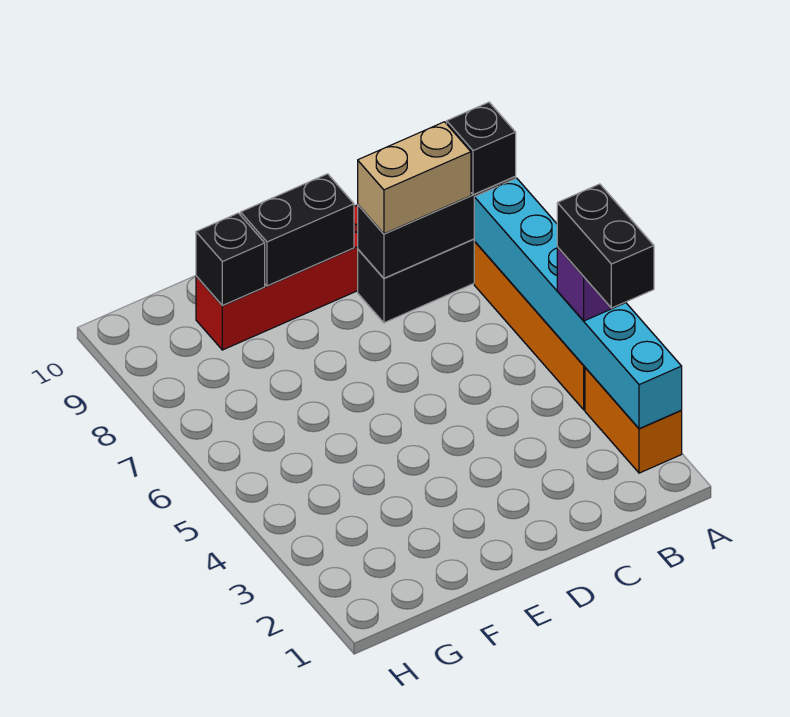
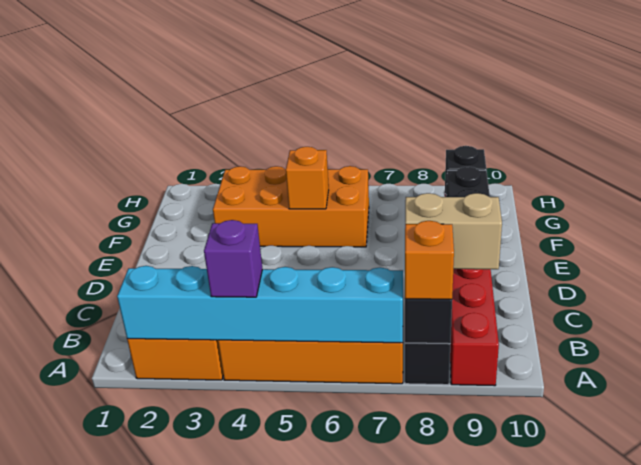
black 1x2 brick [557,184,654,308] -> none
black 1x1 brick [447,102,516,195] -> orange 1x1 brick [405,221,454,299]
tan 1x2 brick [358,122,471,234] -> tan 1x2 brick turned to [405,193,502,269]
none -> orange 2x4 brick [213,166,369,247]
none -> orange 1x1 brick [286,147,329,209]

